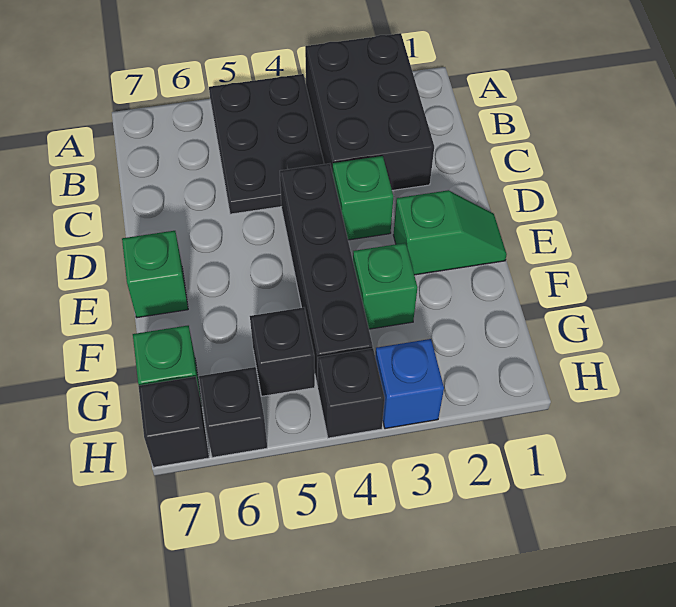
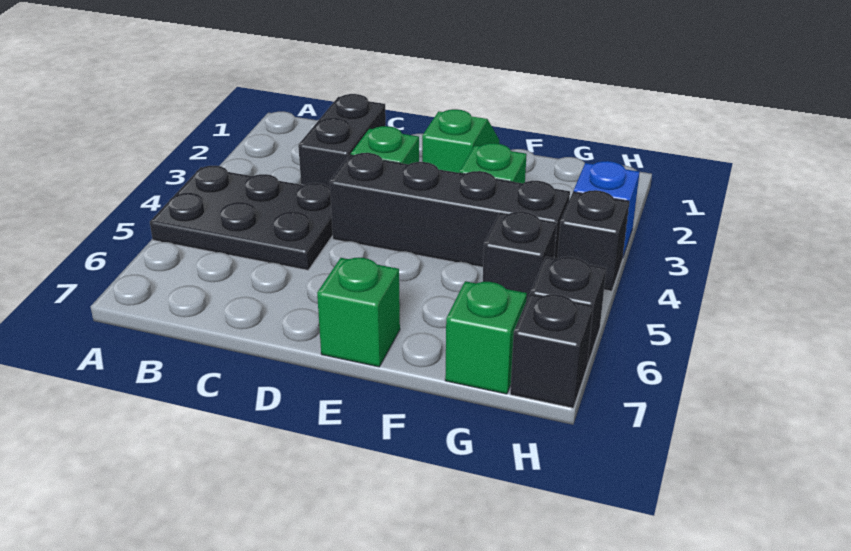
black 2x3 brick [305,33,434,190] -> black 1x2 brick [298,94,386,188]

